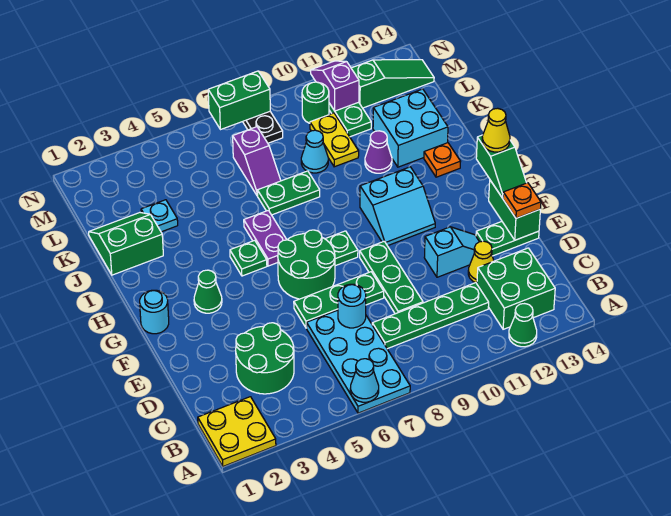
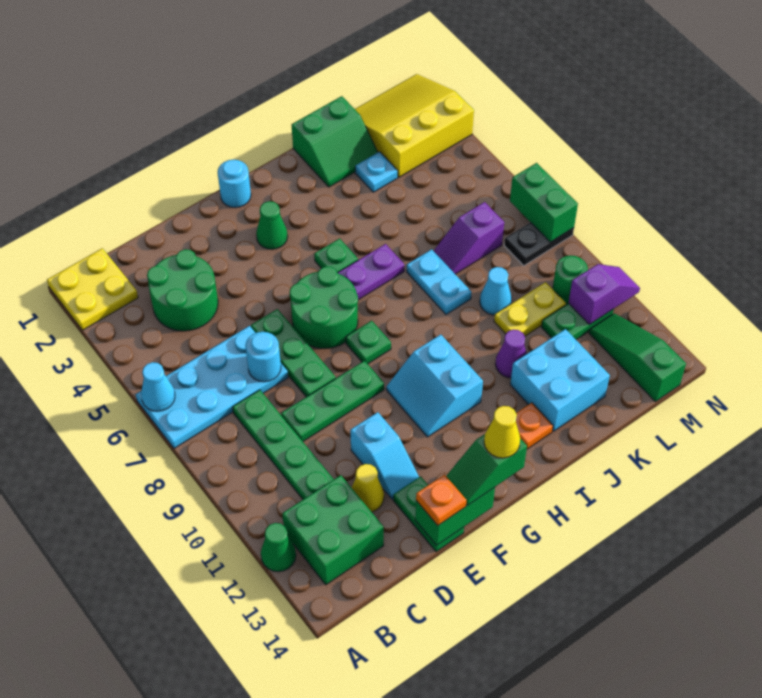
green 2x2 slope [89,213,163,275] -> green 2x2 slope turned to [292,96,378,187]
green 1x2 plate [257,171,320,215] -> cyan 1x2 plate [407,249,472,314]
none -> yellow 3x3 slope [355,74,474,177]
green 1x3 slope [351,60,434,108] -> green 1x3 slope turned to [589,313,686,402]

